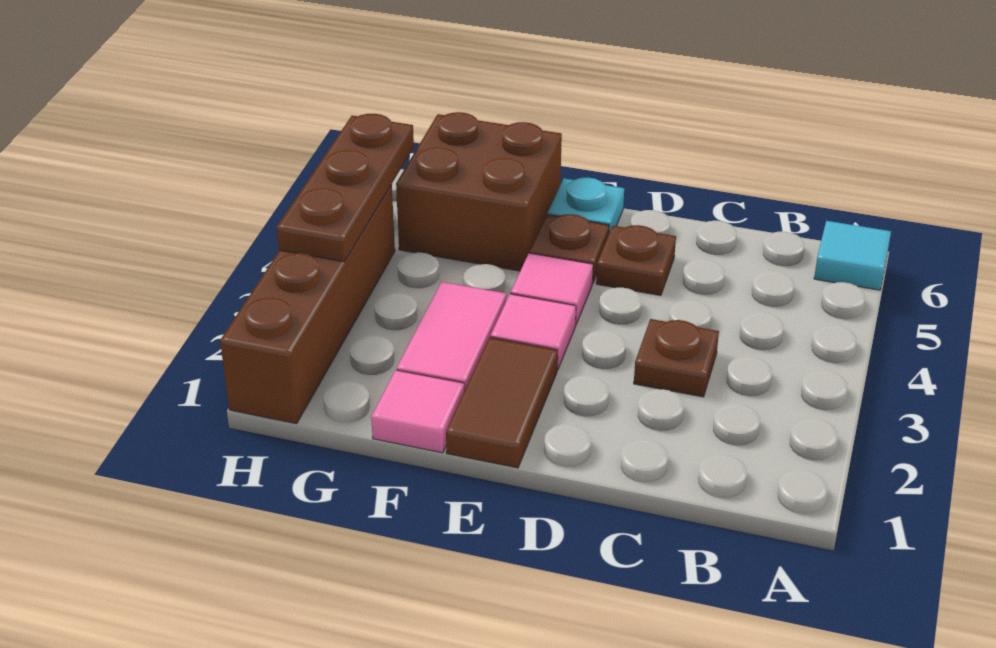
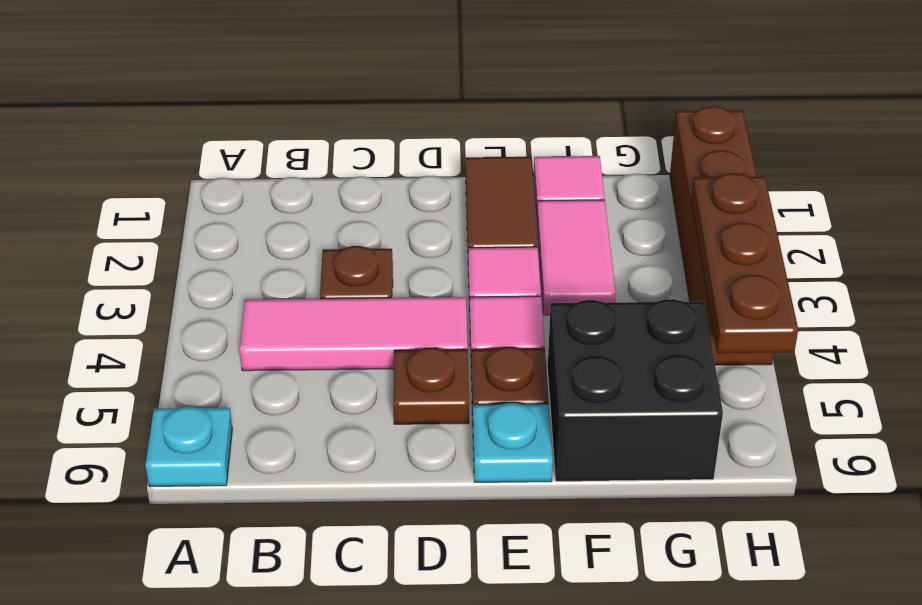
cyan 1x1 tile [814,221,891,290] -> cyan 1x1 plate [145,407,232,486]
none -> pink 1x3 tile [240,297,468,371]
brown 2x2 brick [396,112,562,271] -> black 2x2 brick [548,299,723,481]

